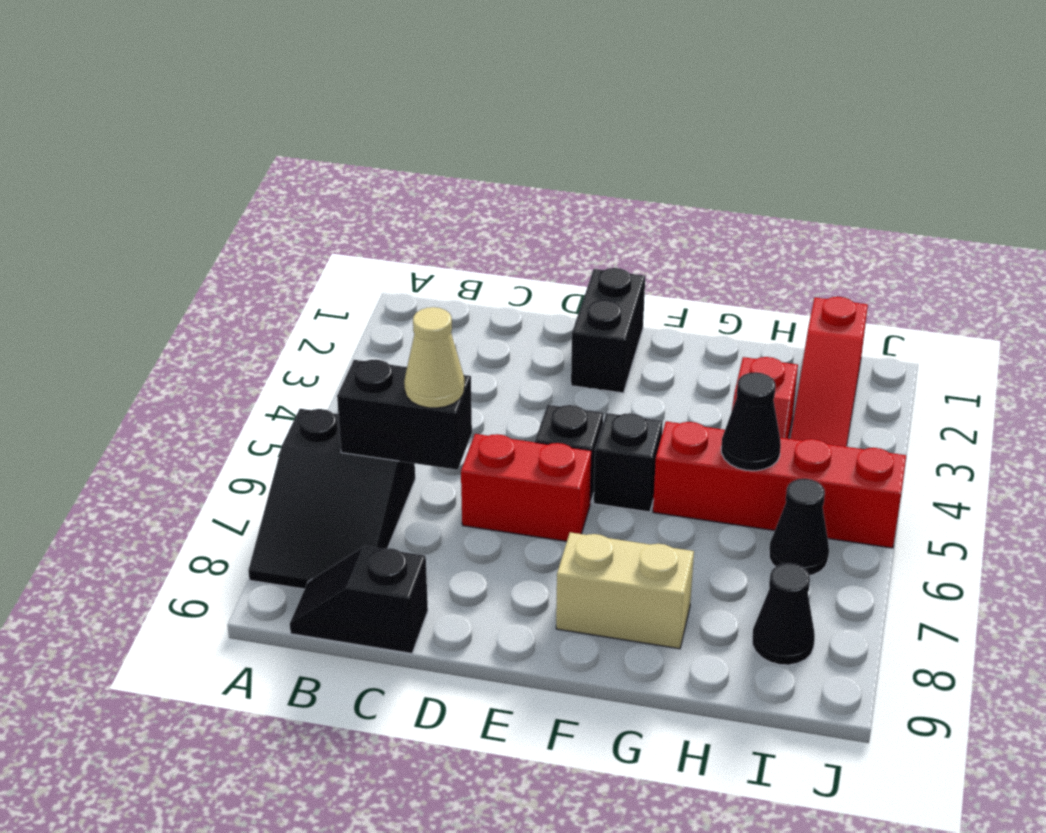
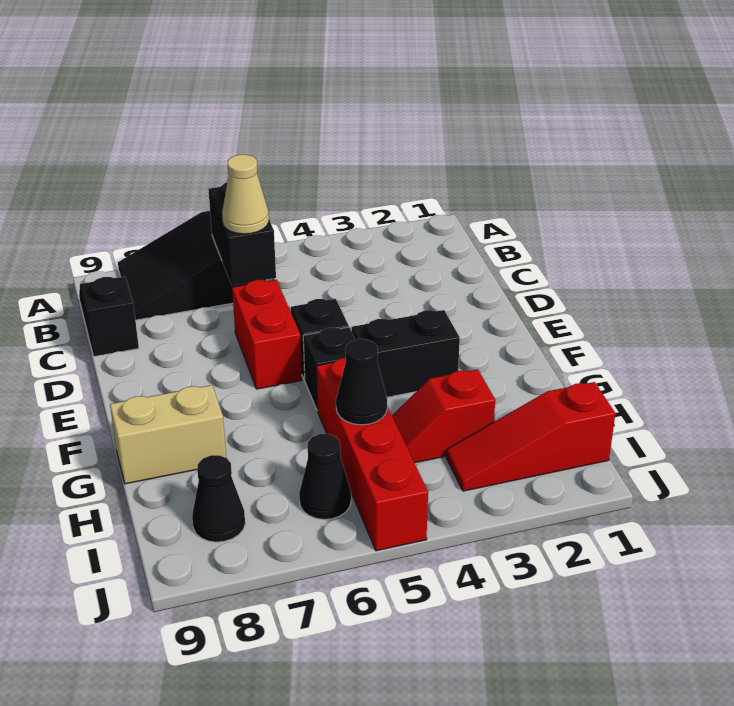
black 1x2 brick [571,268,645,393] -> black 1x2 brick moved to [352,310,460,397]
tan 1x2 brick [556,532,694,649] -> tan 1x2 brick turned to [110,385,226,484]

